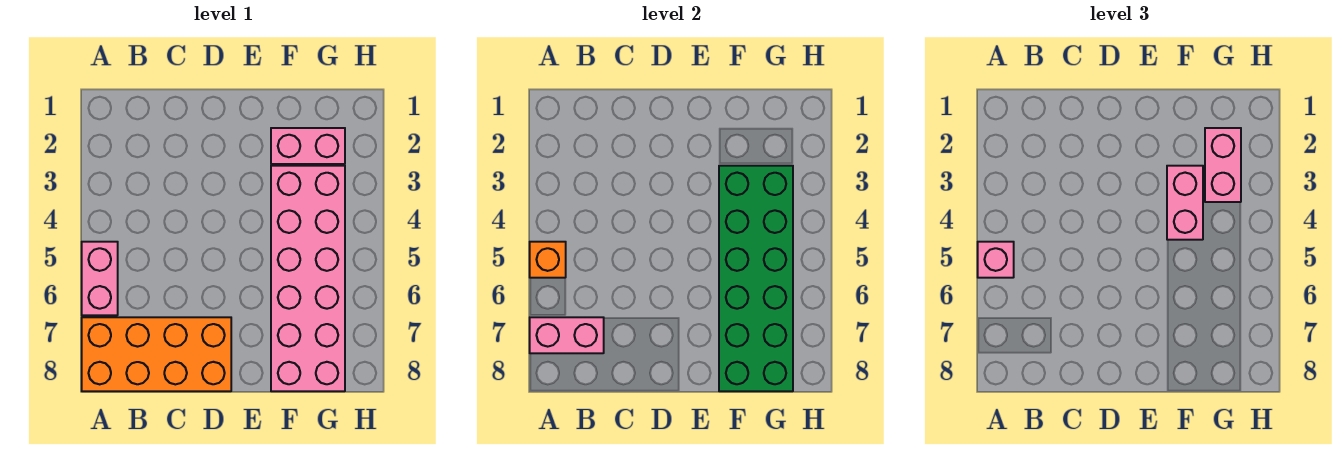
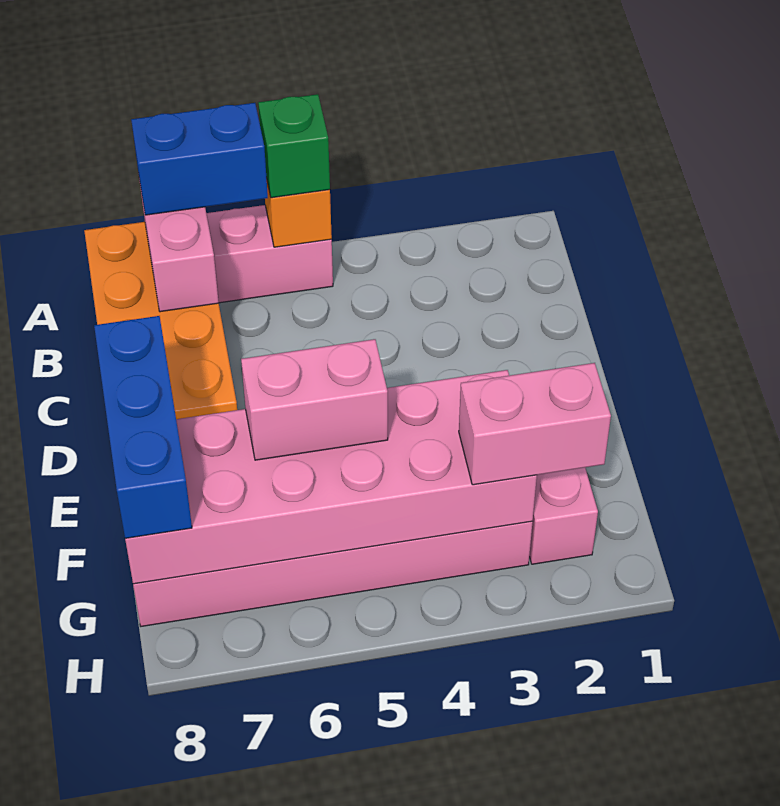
pink 1x1 brick [978,242,1014,278] -> green 1x1 brick [258,94,330,198]
none -> blue 1x2 brick [131,103,268,215]
none -> blue 1x3 brick [94,316,192,538]
green 2x6 brick [719,166,793,391] -> pink 2x6 brick [125,370,537,584]
pink 1x2 brick [1167,166,1203,240] -> pink 1x2 brick moved to [241,339,388,460]

